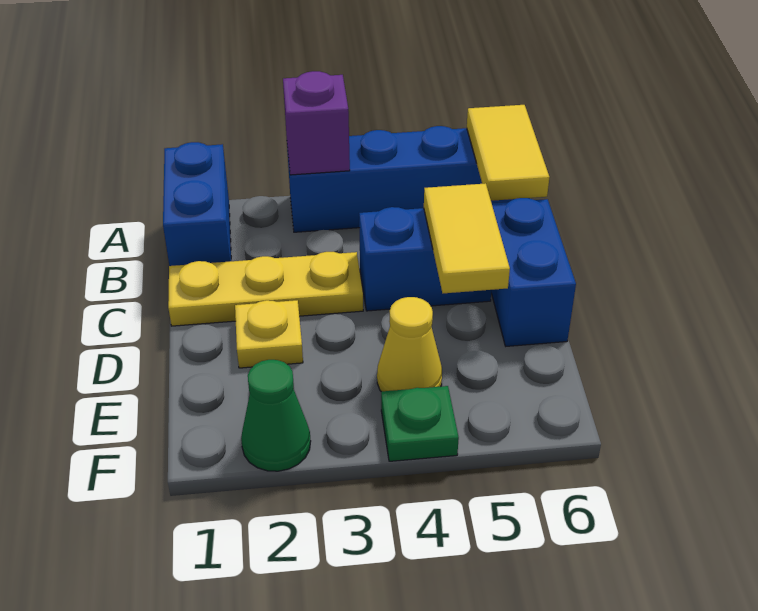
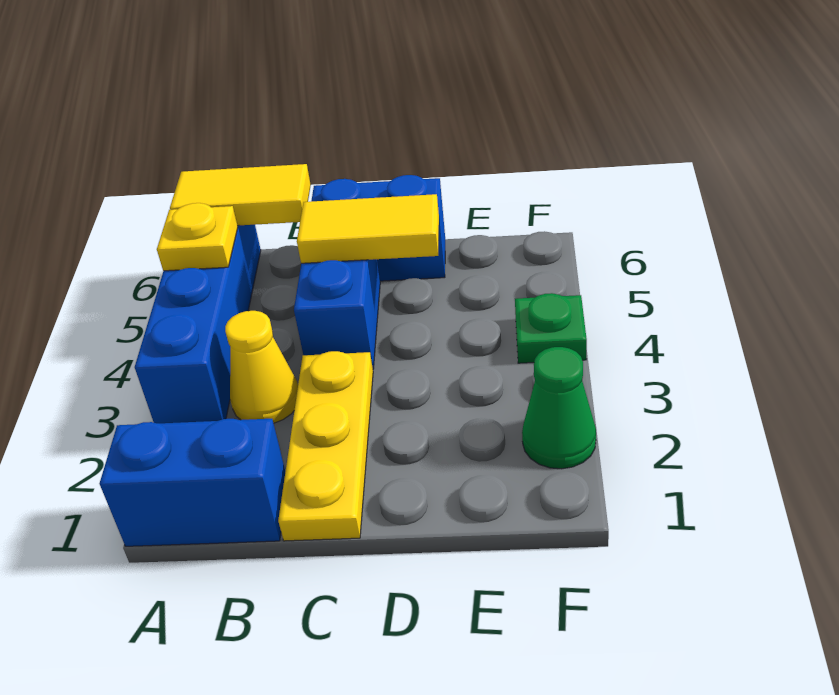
purple 1x1 brick [283,71,350,175] -> none
yellow 1x1 plate [235,300,303,368] -> yellow 1x1 plate moved to [157,203,238,271]
yellow 1x1 cone [377,297,442,391] -> yellow 1x1 cone moved to [225,311,298,423]

